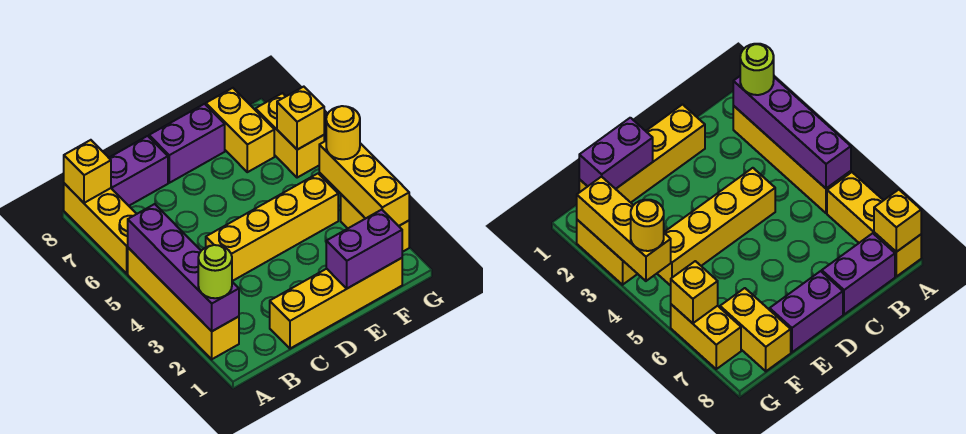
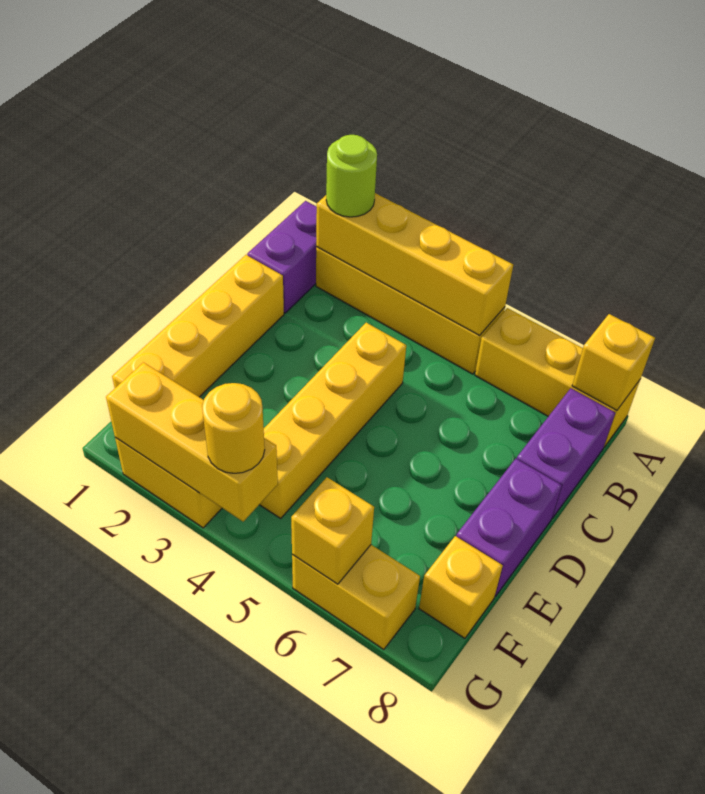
purple 1x4 brick [128,204,239,331] -> yellow 1x4 brick [316,193,513,336]
purple 1x2 brick [326,210,402,288] -> purple 1x2 brick moved to [247,201,317,313]
yellow 1x2 brick [206,88,274,172] -> yellow 1x1 brick [419,536,503,638]

